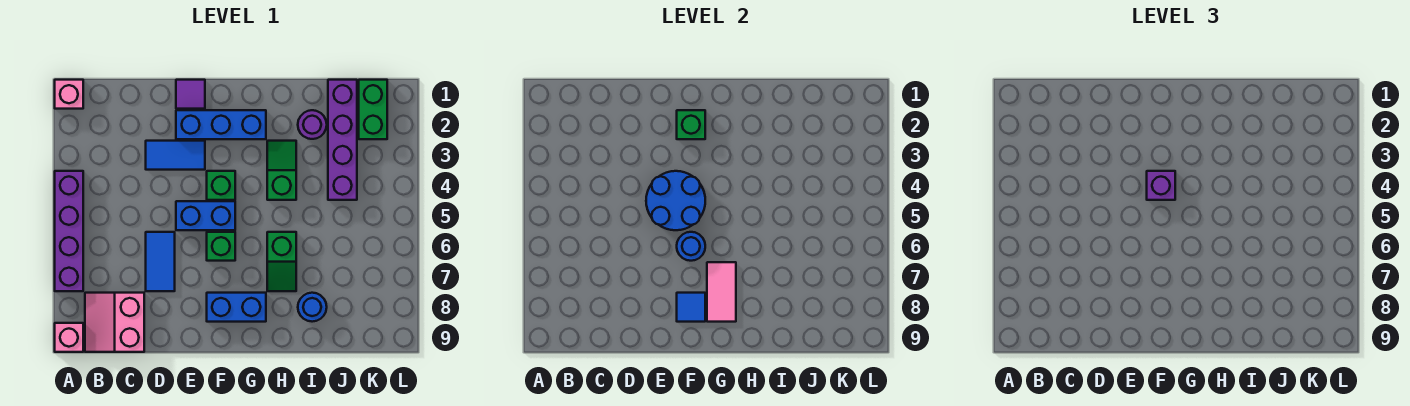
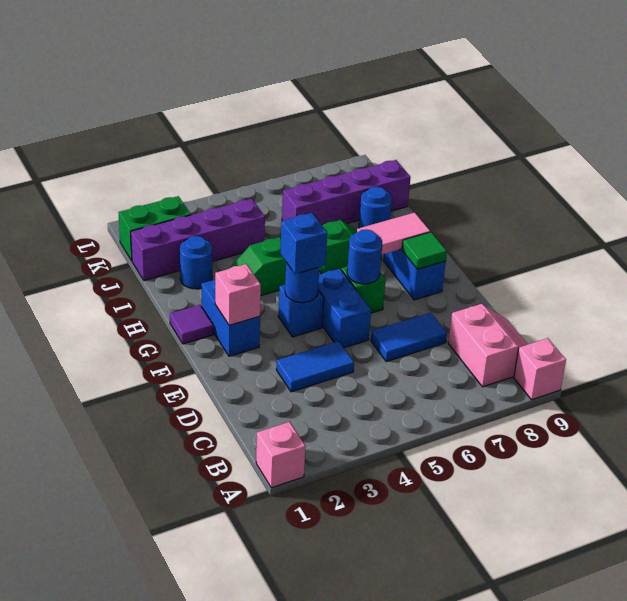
purple 1x4 brick [55,171,83,291] -> purple 1x4 brick moved to [282,160,410,225]
pink 2x2 slope [85,293,144,352] -> pink 2x2 slope turned to [448,304,528,387]
blue 1x2 tile [146,141,205,170] -> blue 1x2 tile turned to [276,341,354,392]
purple 1x1 tile [176,80,205,109] -> purple 1x1 tile moved to [170,305,213,344]
blue 1x3 brick [176,110,266,139] -> blue 1x2 brick [202,280,260,356]
blue 2x2 round brick [646,171,705,230] -> blue 1x1 round brick [285,262,319,303]
green 1x1 brick [677,110,705,139] -> pink 1x1 brick [215,264,261,325]
green 1x1 brick [207,171,235,200] -> blue 1x1 brick [278,285,324,337]
purple 1x1 brick [1147,171,1175,200] -> blue 1x1 brick [280,213,327,274]
blue 1x1 tile [677,293,705,322] -> green 1x1 tile [402,232,447,269]
purple 1x1 round brick [298,110,327,139] -> blue 1x1 round brick [180,236,212,289]

